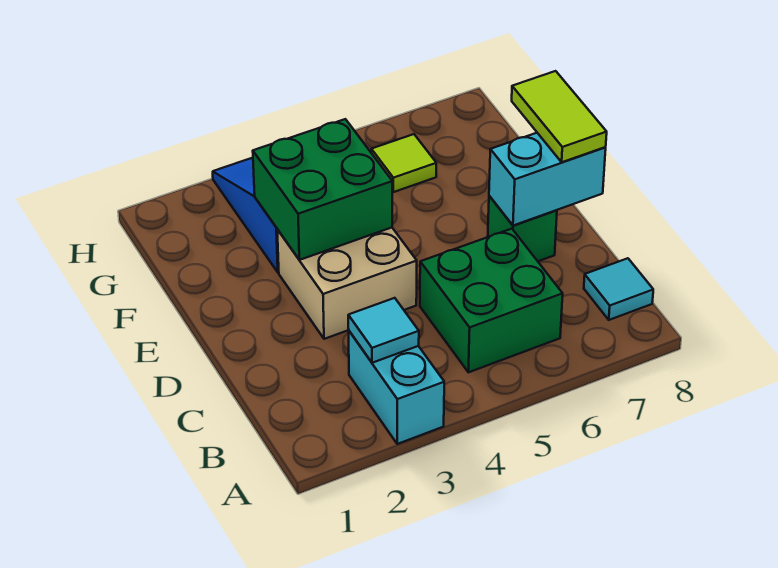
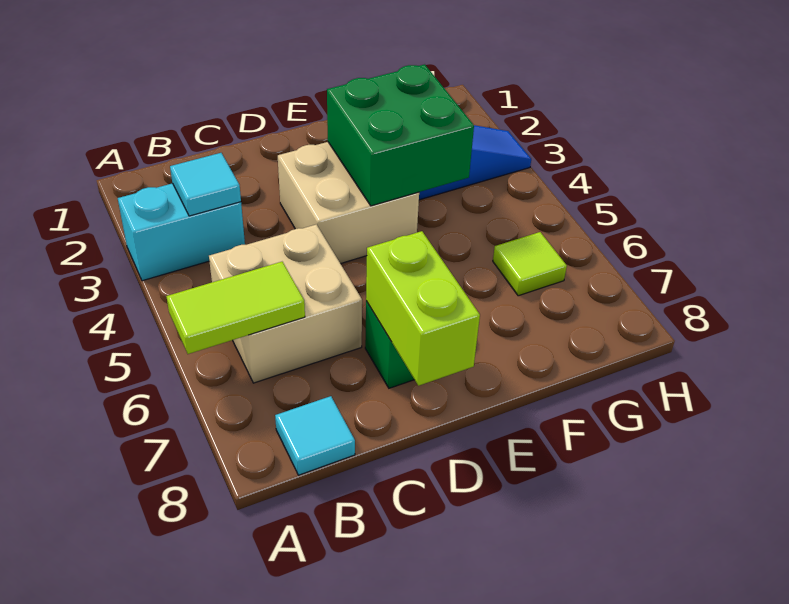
green 2x2 brick [420,229,563,372] -> tan 2x2 brick [209,224,362,383]
cyan 1x2 brick [489,133,606,226] -> lime 1x2 brick [366,231,480,386]
lime 1x2 tile [512,71,607,162] -> lime 1x2 tile moved to [166,262,305,354]

